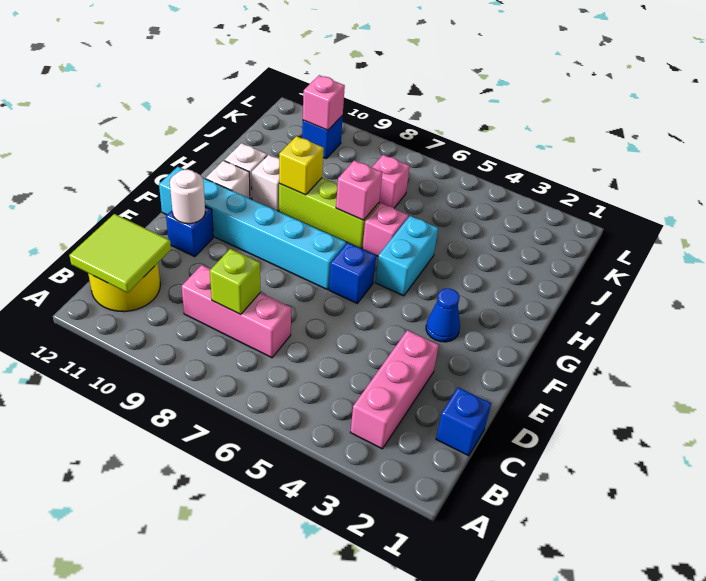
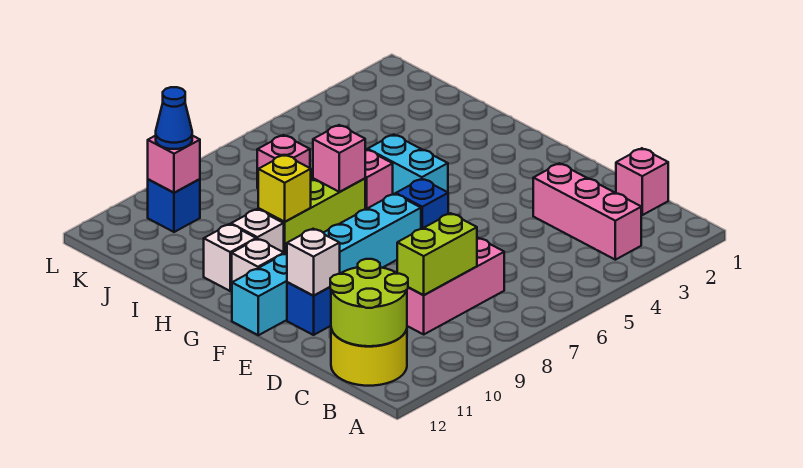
lime 2x2 tile [69,214,171,293] -> lime 2x2 round brick [330,259,408,346]
blue 1x1 brick [436,387,491,456] -> pink 1x1 brick [616,148,668,215]
lime 1x1 brick [210,249,260,315] -> lime 1x2 brick [397,213,477,295]
white 1x1 round brick [170,169,205,224] -> white 1x1 brick [287,229,340,296]
blue 1x1 cone [426,288,460,342] -> blue 1x1 cone moved to [156,87,192,149]

